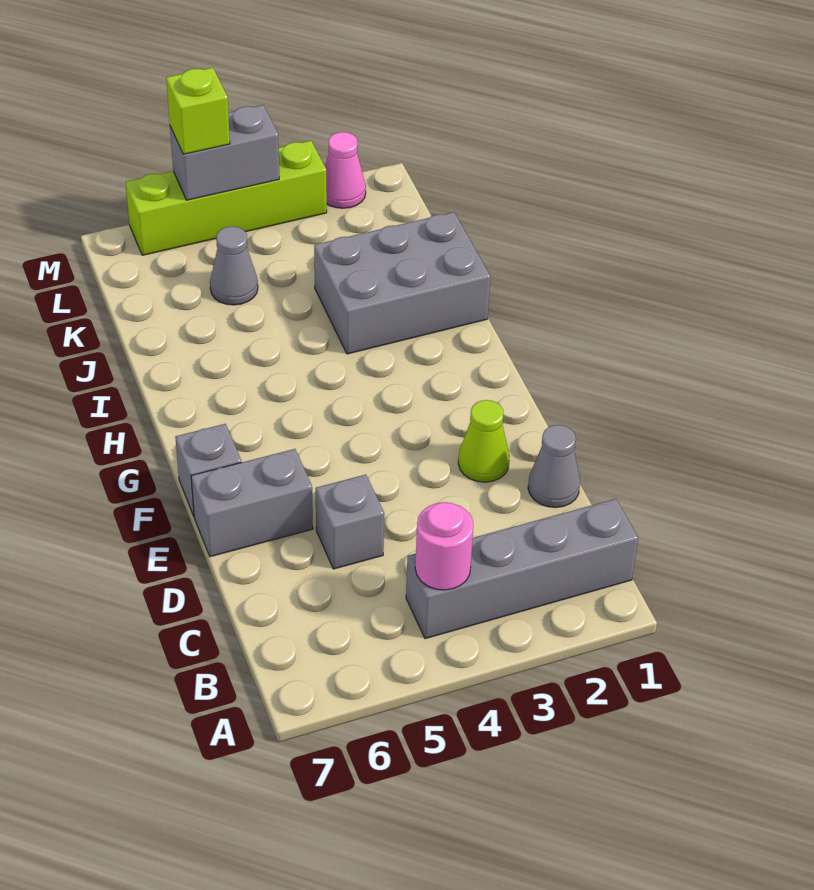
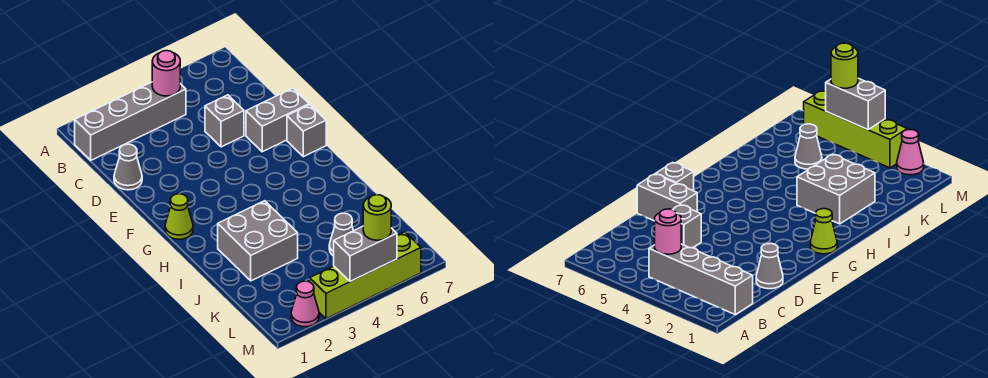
lime 1x1 cone [458,400,510,482] -> lime 1x1 cone moved to [165,194,193,239]
grey 2x3 brick [314,212,490,354] -> grey 2x2 brick [218,201,298,281]
lime 1x1 brick [166,68,230,154] -> lime 1x1 round brick [363,195,391,240]

